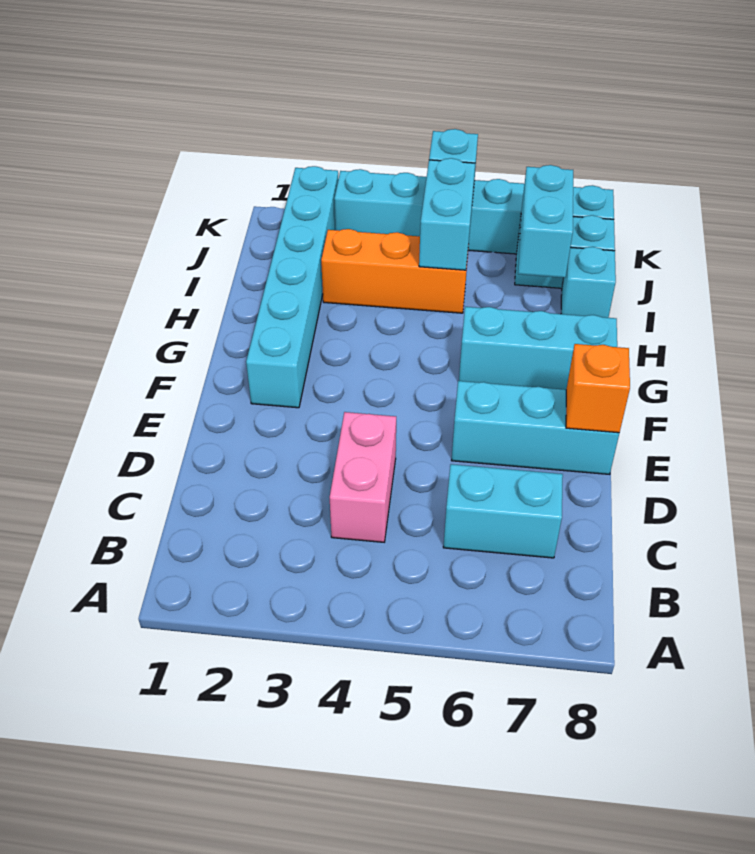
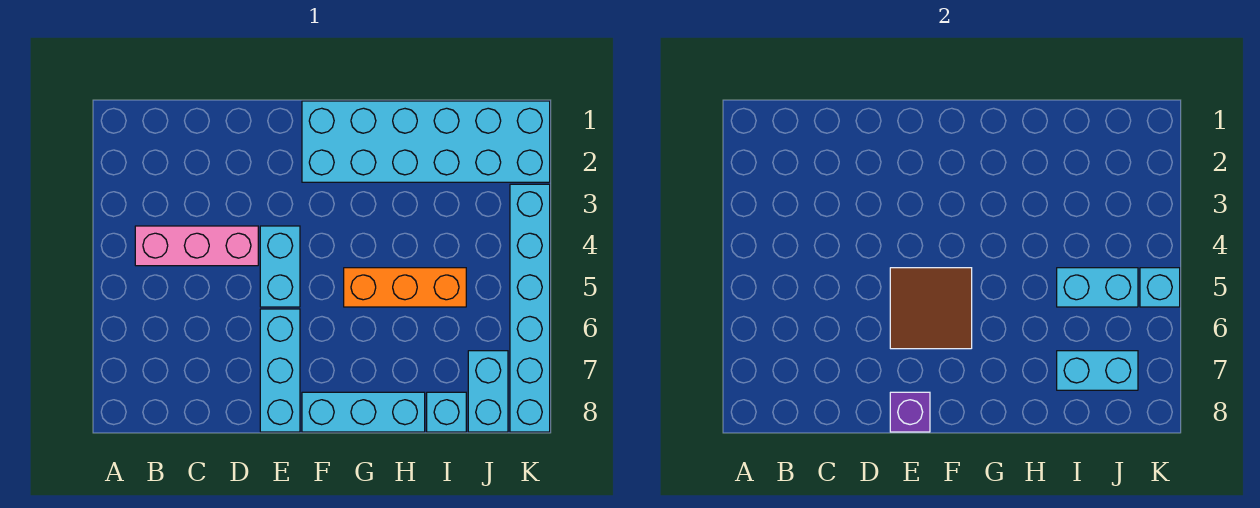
pink 1x2 brick [330,412,396,542] -> pink 1x3 brick [135,226,258,266]
cyan 1x2 brick [443,464,563,558] -> cyan 1x2 brick moved to [260,226,300,307]
none -> brown 2x2 tile [890,268,972,349]
orange 1x1 brick [566,344,630,433] -> purple 1x1 brick [890,392,930,432]
cyan 1x6 brick [246,166,338,408] -> cyan 2x6 brick [302,101,550,182]
cyan 1x3 brick [459,307,617,390] -> cyan 1x3 brick turned to [302,392,425,432]
orange 1x3 brick [321,229,469,313] -> orange 1x3 brick turned to [344,268,466,307]

